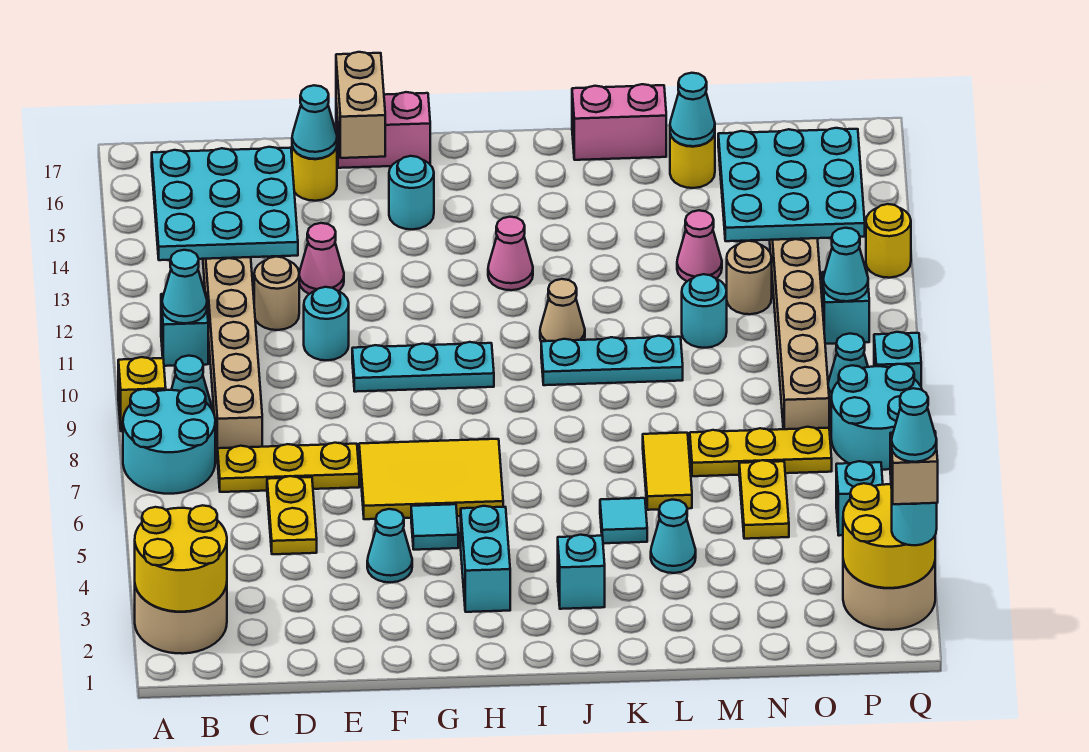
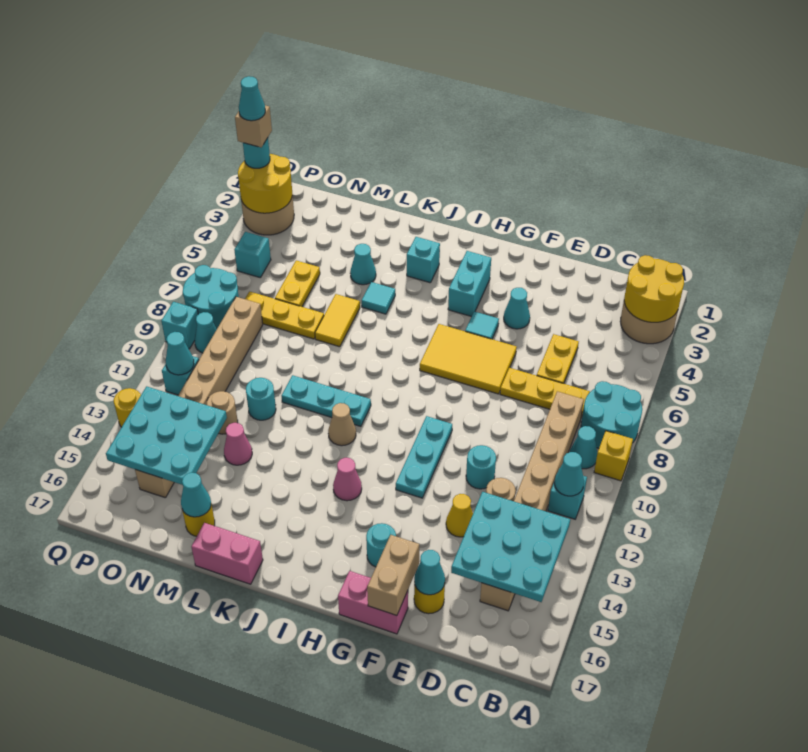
pink 1x1 cone [299,223,344,294] -> yellow 1x1 cone [446,494,473,537]
cyan 1x3 plate [352,342,494,392] -> cyan 1x3 plate turned to [396,416,452,498]

